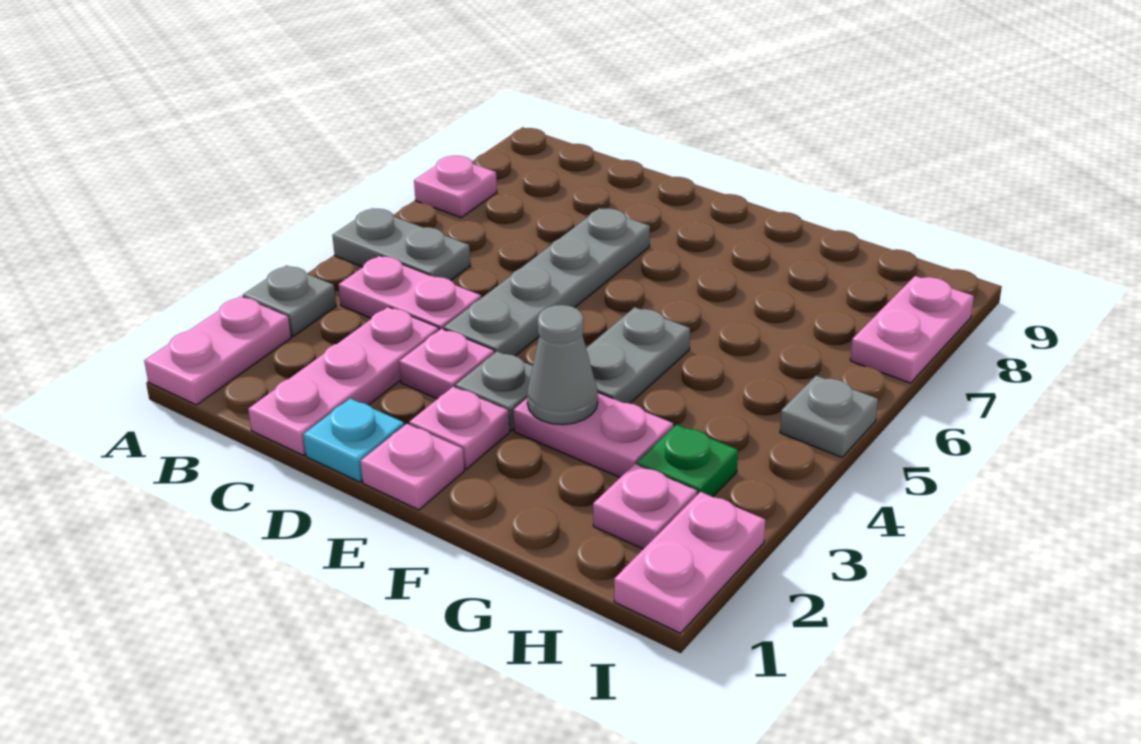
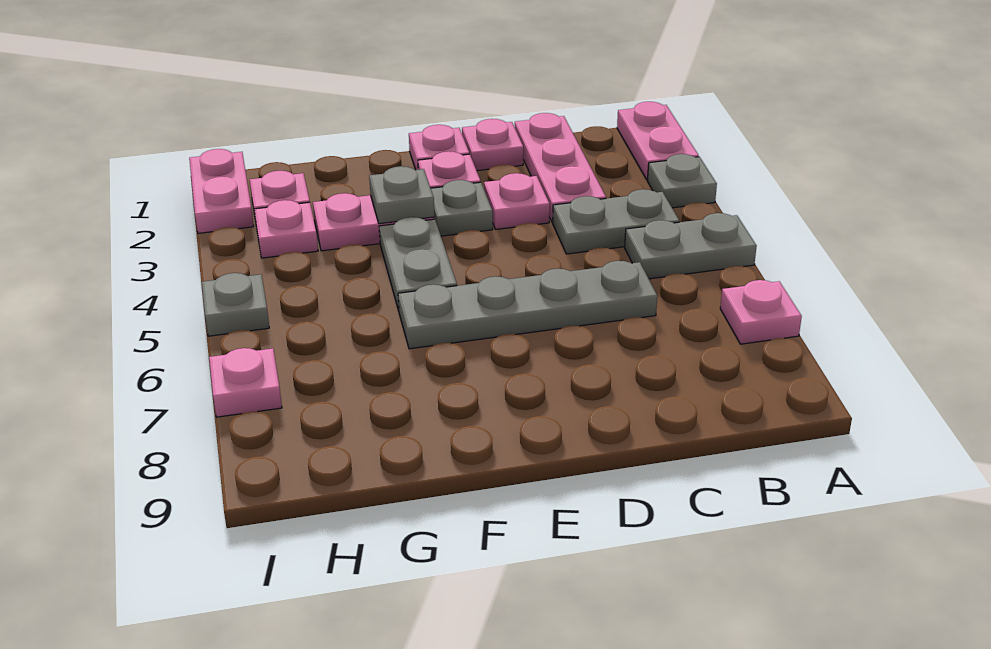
pink 1x2 plate [339,256,481,330] -> grey 1x2 plate [553,189,679,254]
cyan 1x1 plate [303,399,404,482] -> pink 1x1 plate [462,119,523,171]
grey 1x4 plate [444,208,650,356] -> grey 1x4 plate turned to [398,261,657,349]
grey 1x1 cone [527,305,598,425] -> grey 1x1 plate [369,166,435,224]
green 1x1 plate [637,425,738,497] -> pink 1x1 plate [254,200,318,258]
pink 1x2 plate [850,276,974,383] -> pink 1x1 plate [209,348,282,417]

